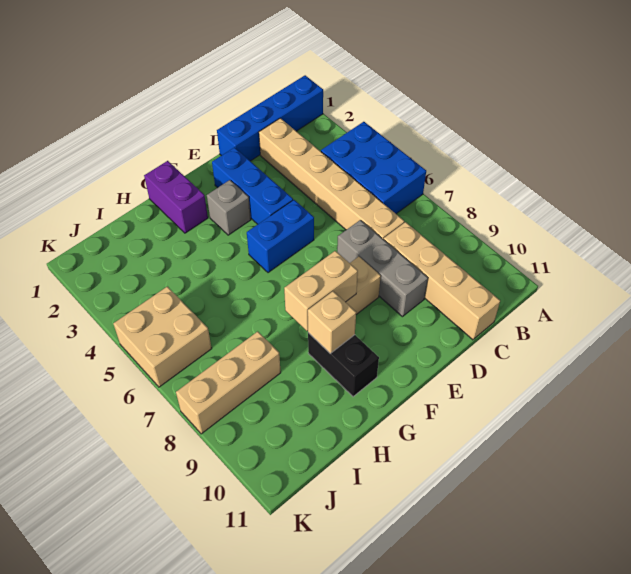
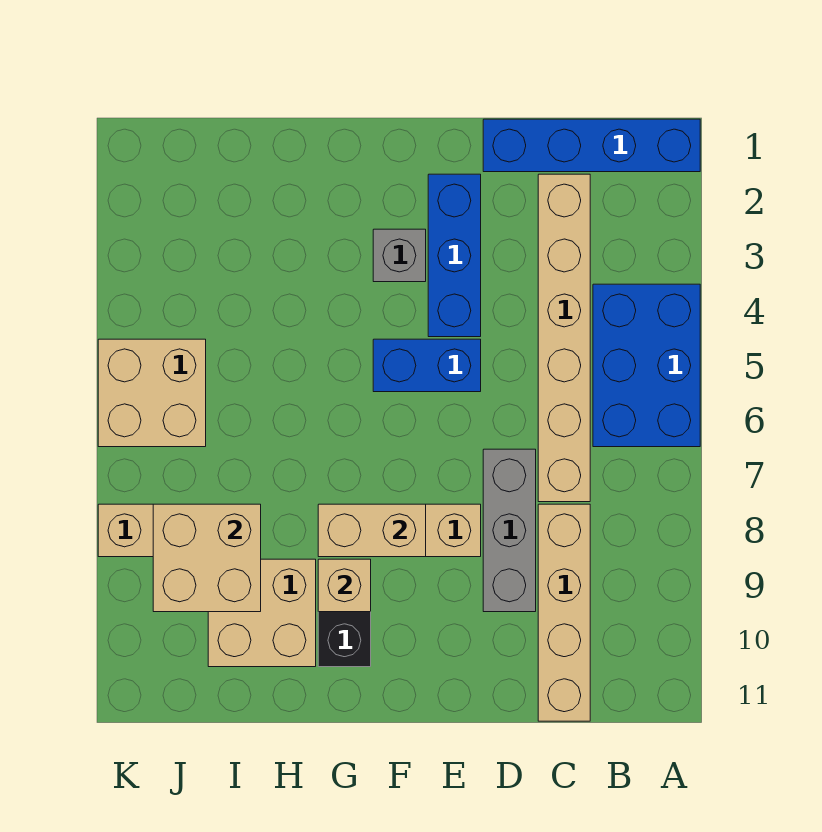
purple 1x2 brick [144,161,208,233] -> none
none -> tan 2x2 brick [208,559,316,667]
none -> tan 2x2 brick [153,504,261,612]

